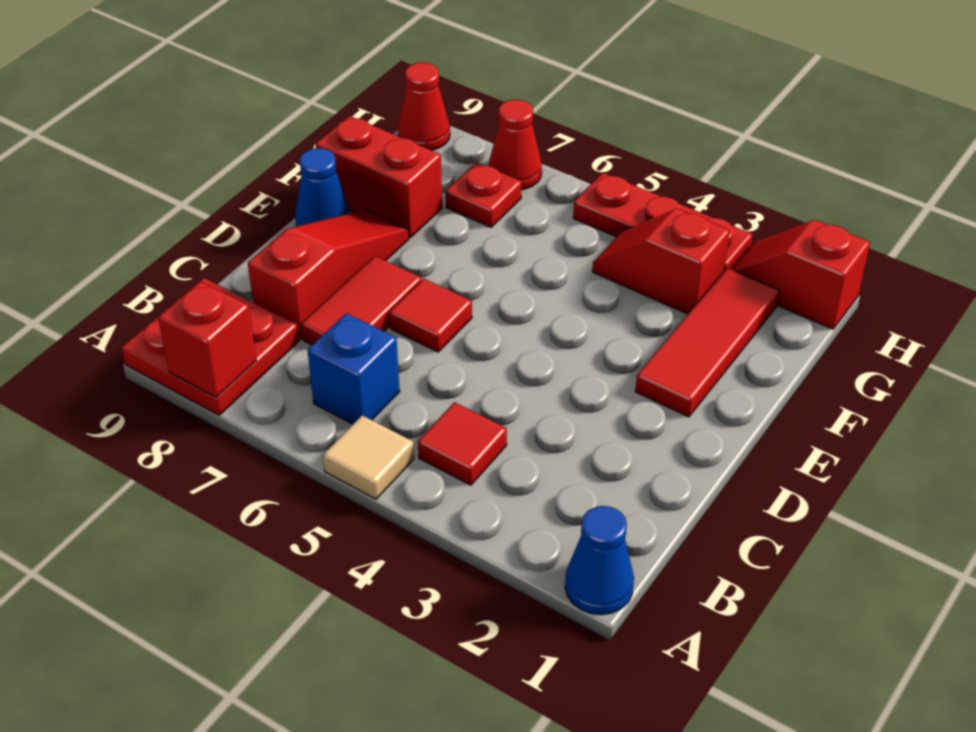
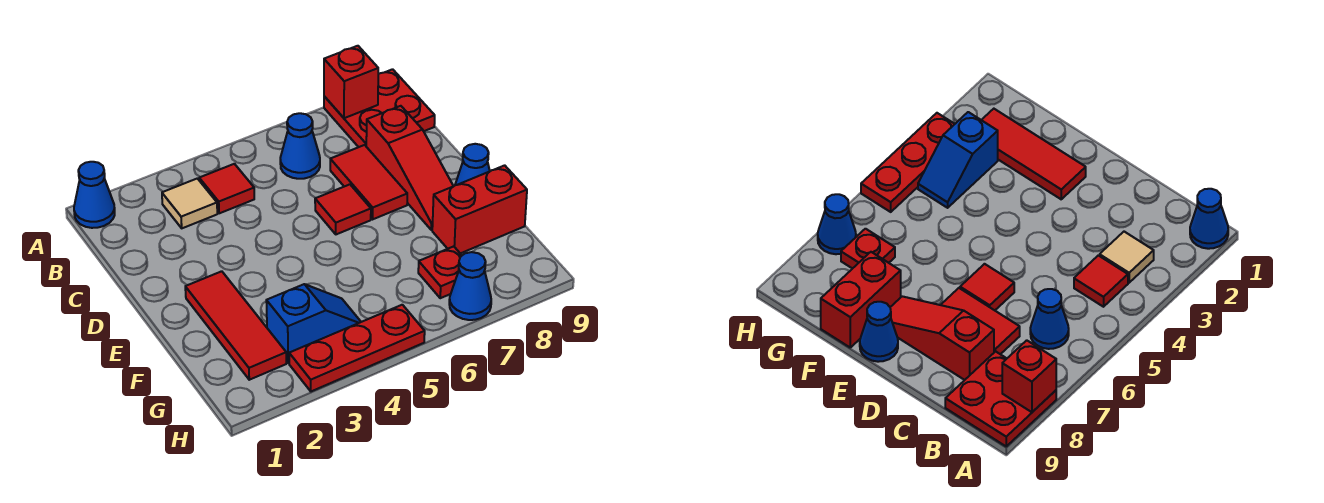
tan 1x1 tile [323,416,414,499] -> tan 1x1 tile moved to [162,178,217,228]
blue 1x1 brick [307,313,400,424] -> blue 1x1 cone [280,113,320,179]
red 1x2 slope [592,208,730,314] -> blue 1x2 slope [266,284,361,363]
red 1x2 slope [731,220,870,329] -> none
red 1x1 cone [488,100,542,190] -> blue 1x1 cone [449,252,491,320]
red 1x1 cone [398,62,450,150] -> none

